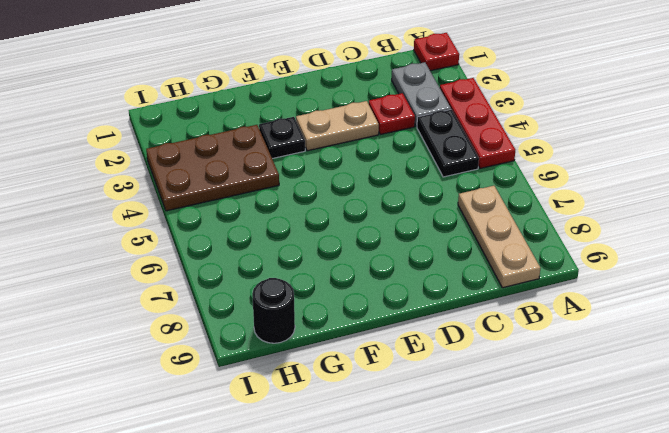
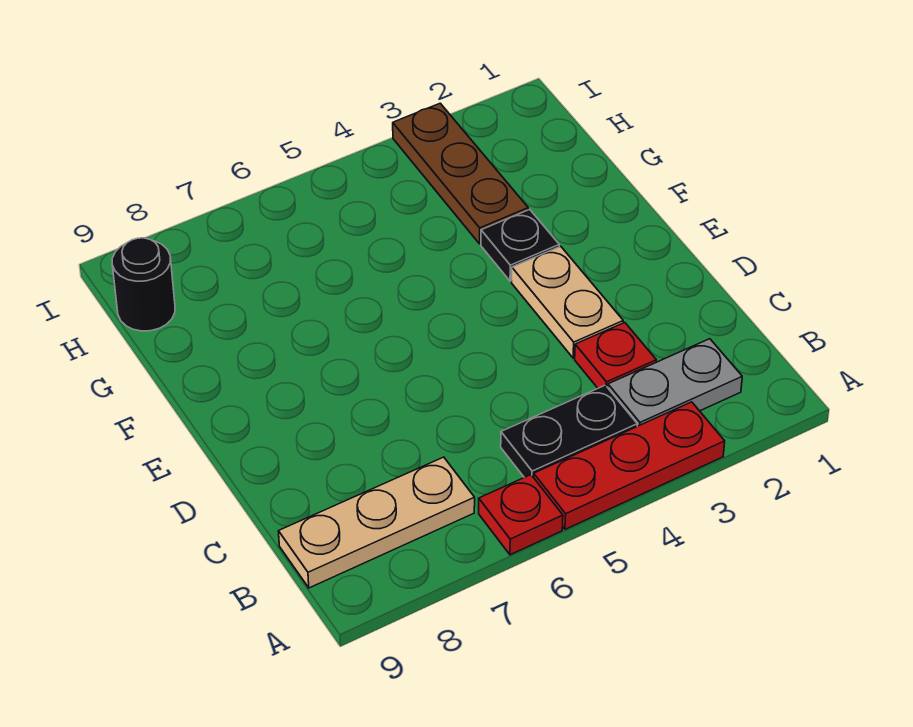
red 1x1 plate [414,33,459,71] -> red 1x1 plate moved to [479,475,563,555]
brown 2x3 plate [146,125,279,211] -> brown 1x3 plate [393,103,528,244]

